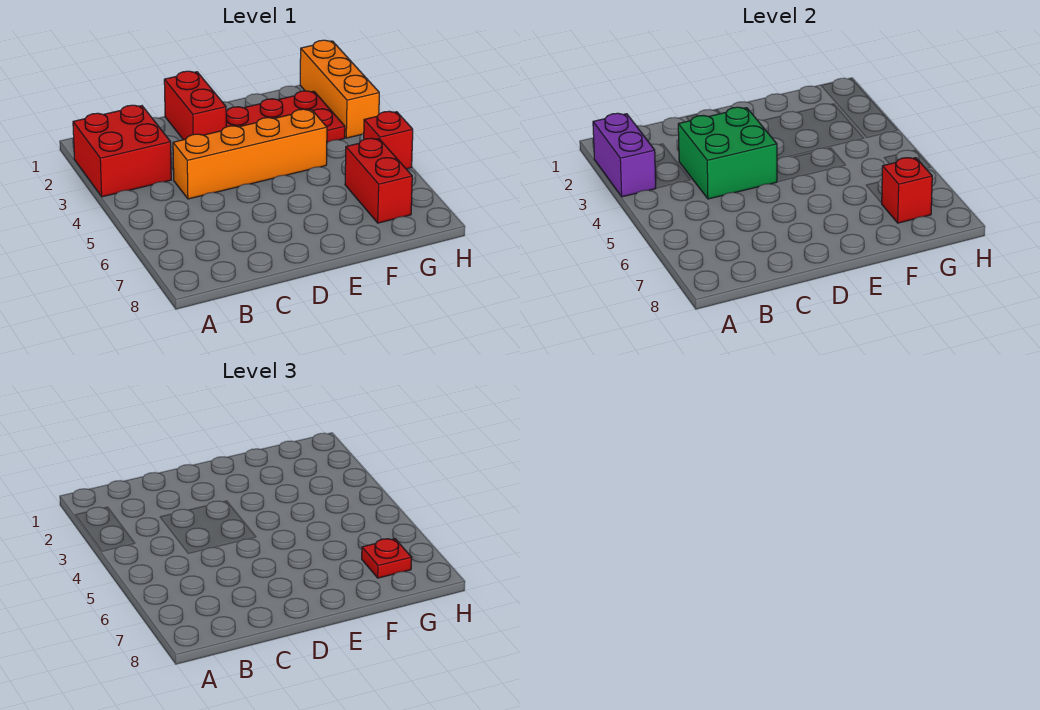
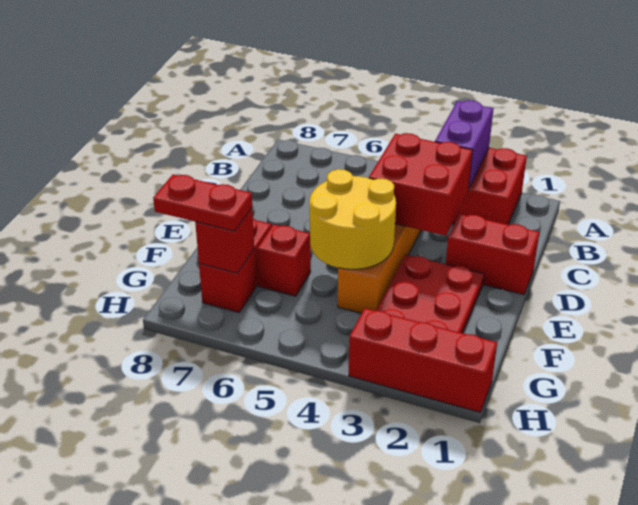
purple 1x2 brick [593,113,656,197] -> purple 1x2 brick turned to [435,100,493,187]
green 2x2 brick [678,107,777,199] -> red 2x2 brick [369,133,473,236]
none -> yellow 2x2 round brick [310,169,396,269]
red 1x2 brick [345,138,412,223] -> red 1x2 brick turned to [199,218,271,313]
red 1x1 plate [362,539,412,578] -> red 1x2 plate [153,174,252,231]
orange 1x3 brick [300,40,379,138] -> red 1x3 brick [349,308,497,412]
red 1x1 brick [364,111,413,169] -> red 1x1 brick moved to [257,224,311,296]

